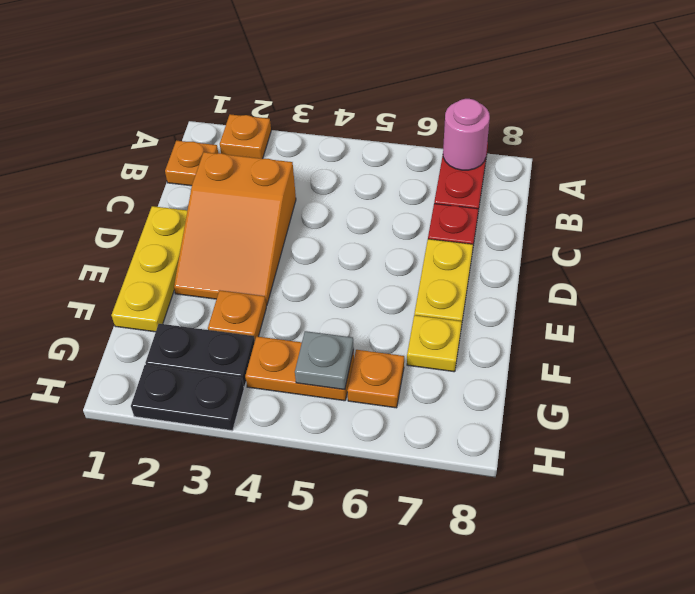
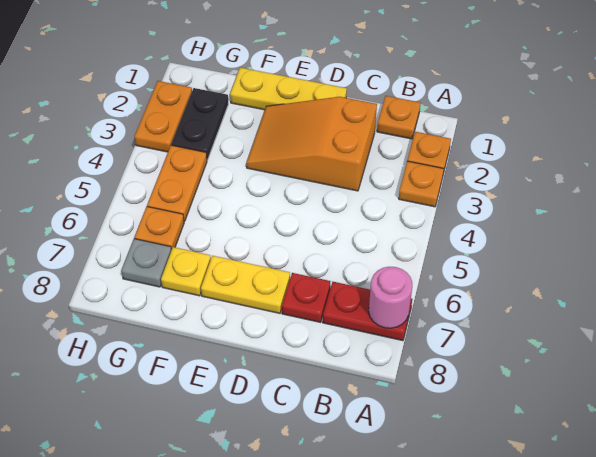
orange 1x1 plate [208,290,266,340] -> orange 1x1 plate moved to [399,161,444,207]
grey 1x1 plate [295,331,354,390] -> grey 1x1 plate moved to [121,239,171,287]
black 1x2 plate [131,365,244,431] -> orange 1x2 plate [134,81,192,152]

